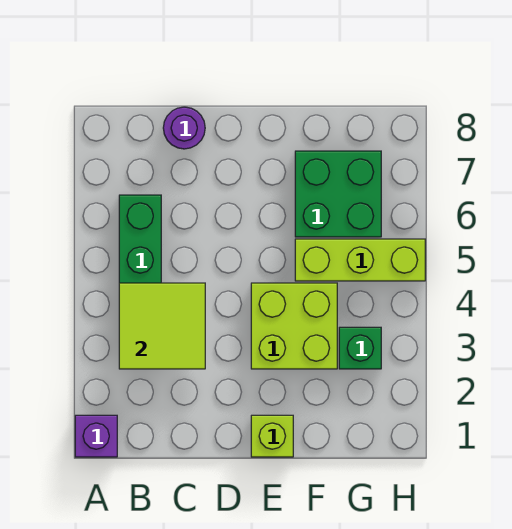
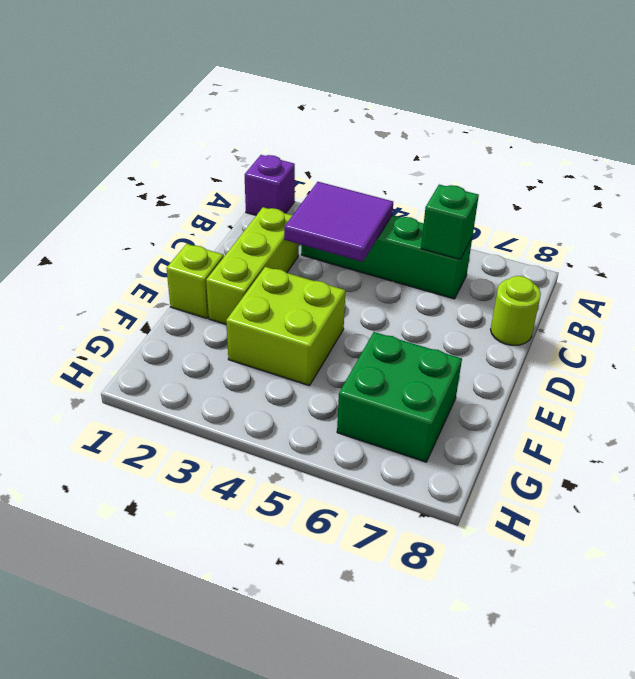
lime 2x2 tile [119,283,205,369] -> purple 2x2 tile [284,182,393,262]
purple 1x1 round brick [163,107,205,149] -> lime 1x1 round brick [490,276,541,345]
lime 1x3 brick [295,239,425,281] -> lime 1x3 brick moved to [206,207,299,324]
green 1x1 brick [339,327,381,369] -> green 1x1 brick moved to [421,185,479,259]

